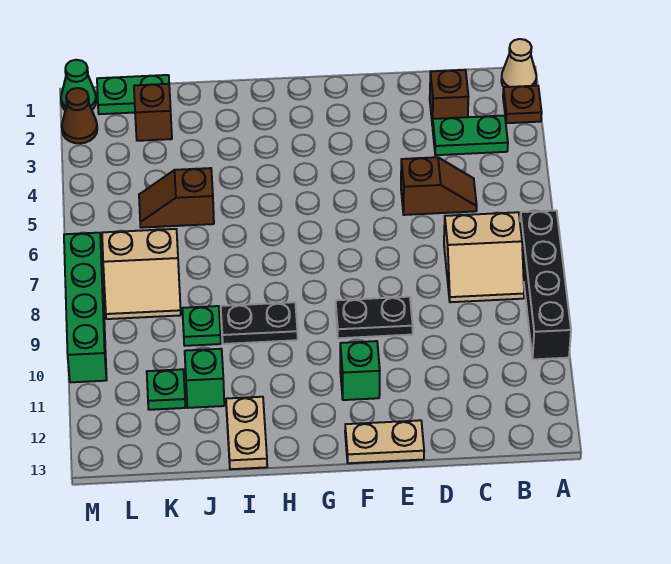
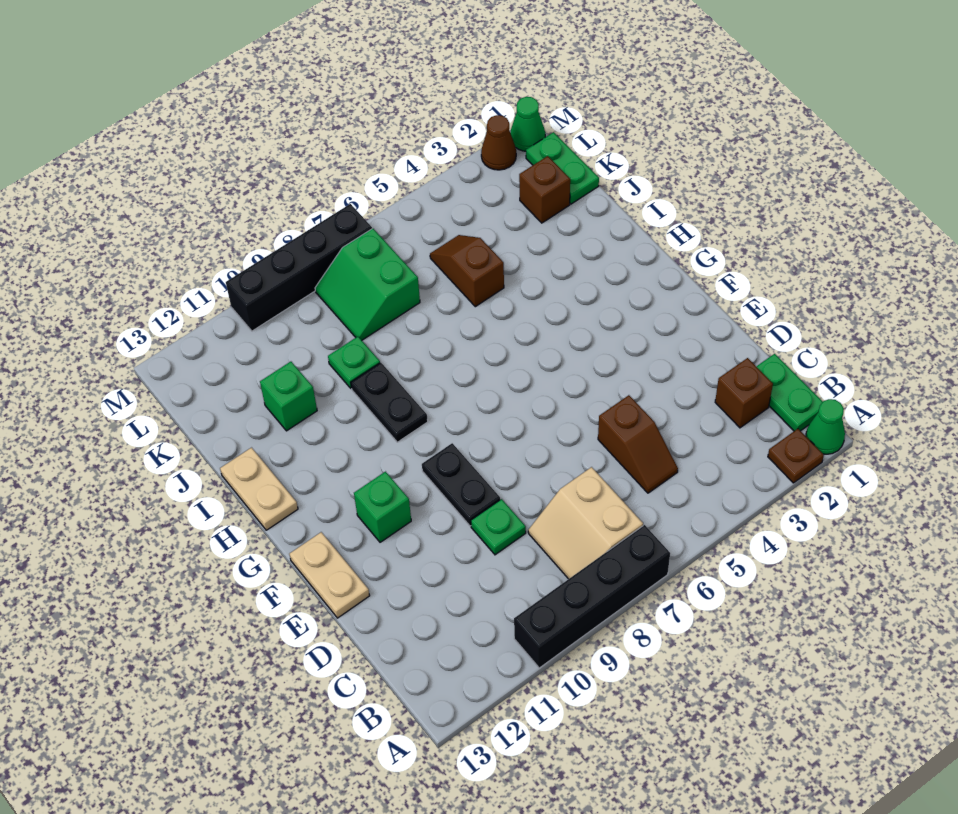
tan 1x1 cone [501,39,536,87] -> green 1x1 cone [806,399,845,454]
green 1x2 plate [433,115,508,155] -> green 1x2 plate moved to [756,354,823,431]
tan 1x2 plate [226,397,267,469] -> tan 1x2 plate turned to [220,448,298,530]
tan 2x2 slope [102,229,181,319] -> green 2x2 slope [315,229,420,340]
green 1x1 plate [147,369,186,410] -> green 1x1 plate moved to [471,499,526,555]
green 1x4 brick [64,233,107,382] -> black 1x4 brick [226,204,372,331]

